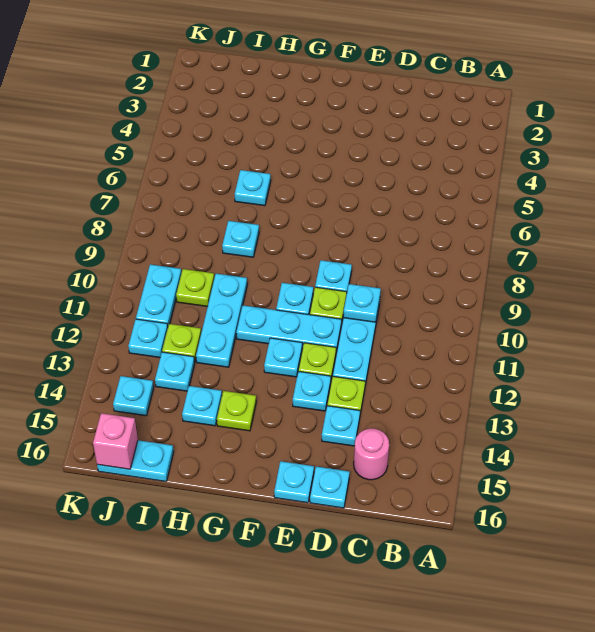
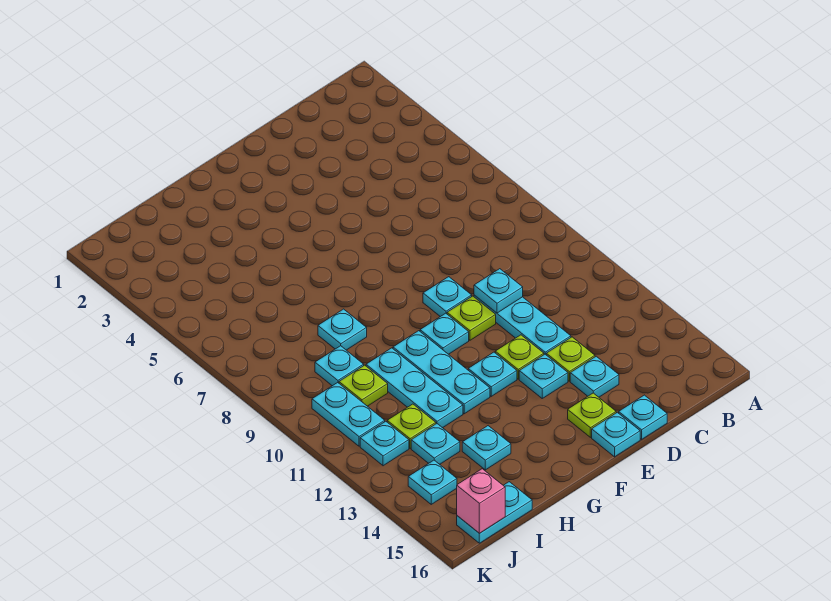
pink 1x1 round brick [354,429,389,480] -> none
cyan 1x3 plate [236,305,342,352] -> cyan 1x3 plate turned to [393,331,490,414]
lime 1x1 plate [217,391,256,431] -> lime 1x1 plate moved to [568,393,616,437]
cyan 1x1 plate [235,170,271,206] -> cyan 1x1 plate moved to [315,346,364,386]

